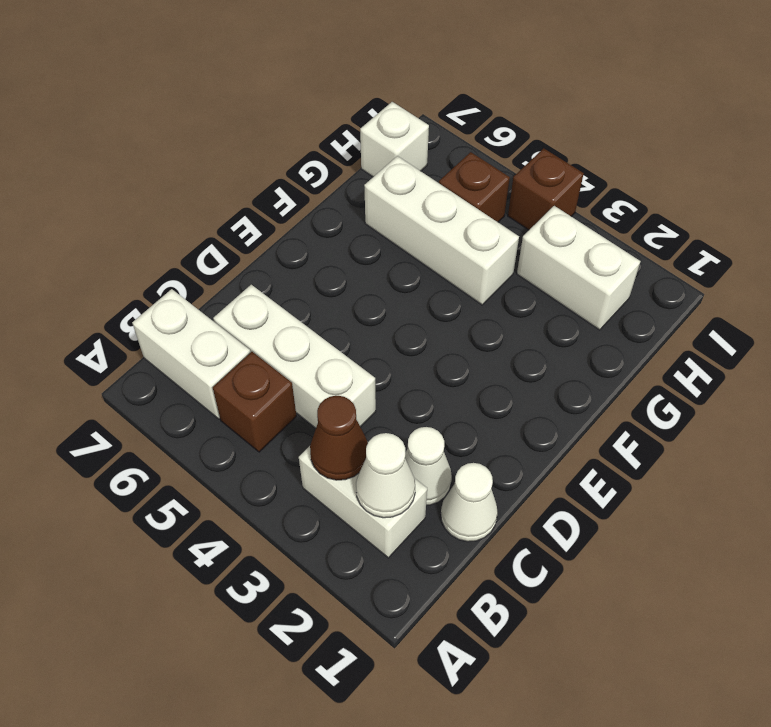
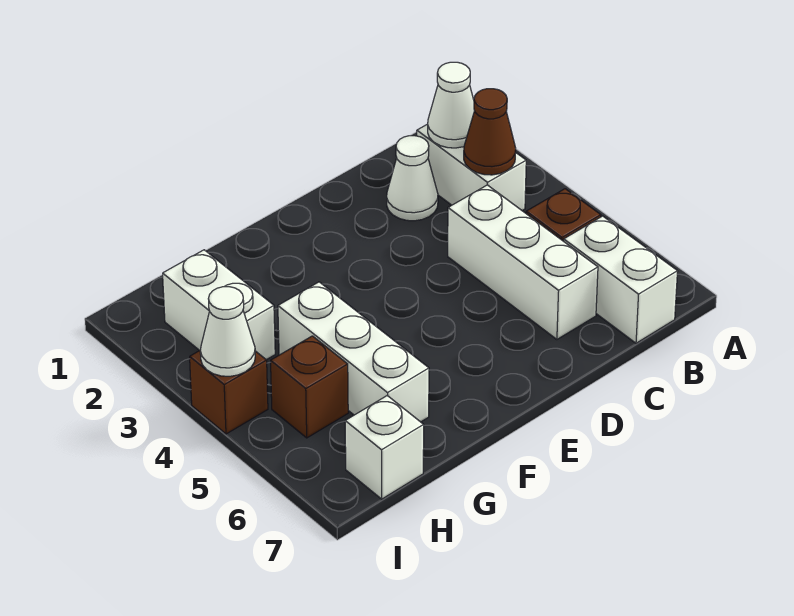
white 1x1 cone [441,463,498,542] -> white 1x1 cone moved to [200,287,255,376]

